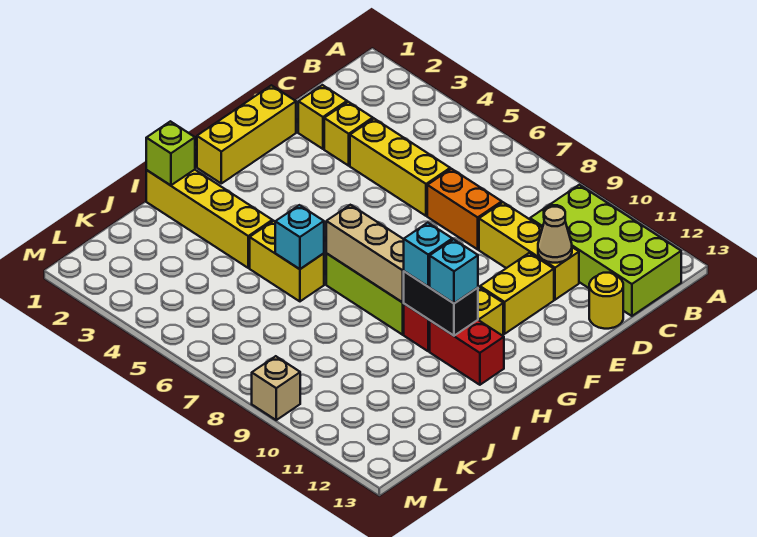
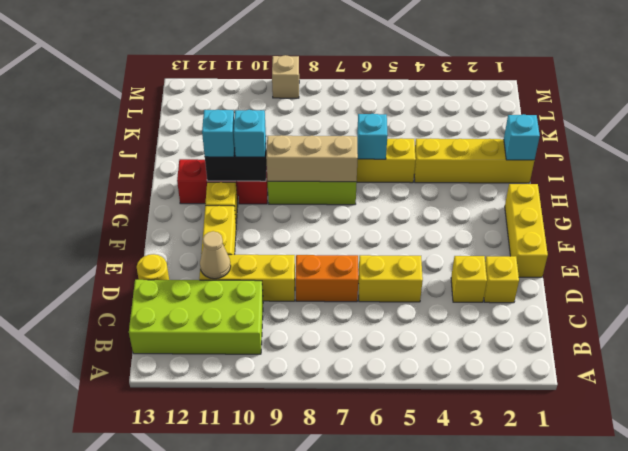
yellow 1x3 brick [350,119,450,216] -> yellow 1x2 brick [358,255,423,302]
lime 1x1 brick [146,121,195,185] -> cyan 1x1 brick [504,114,540,160]

